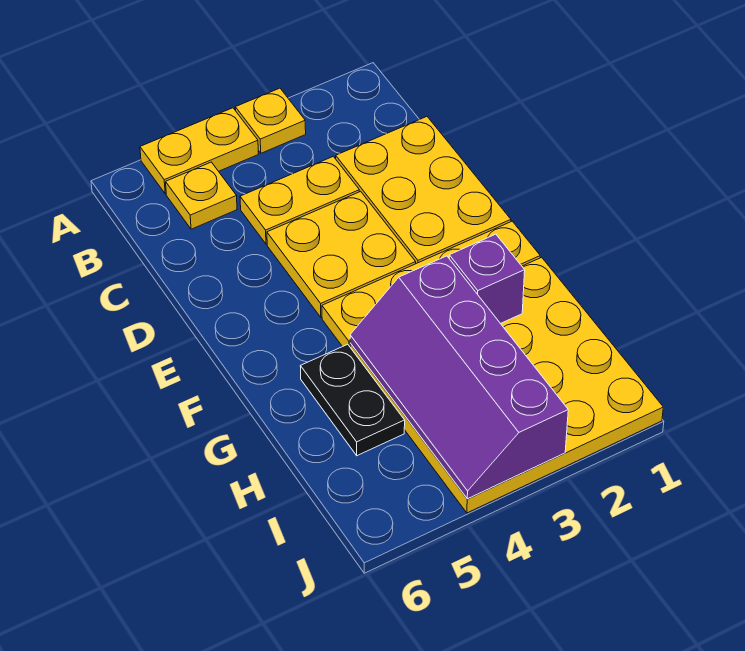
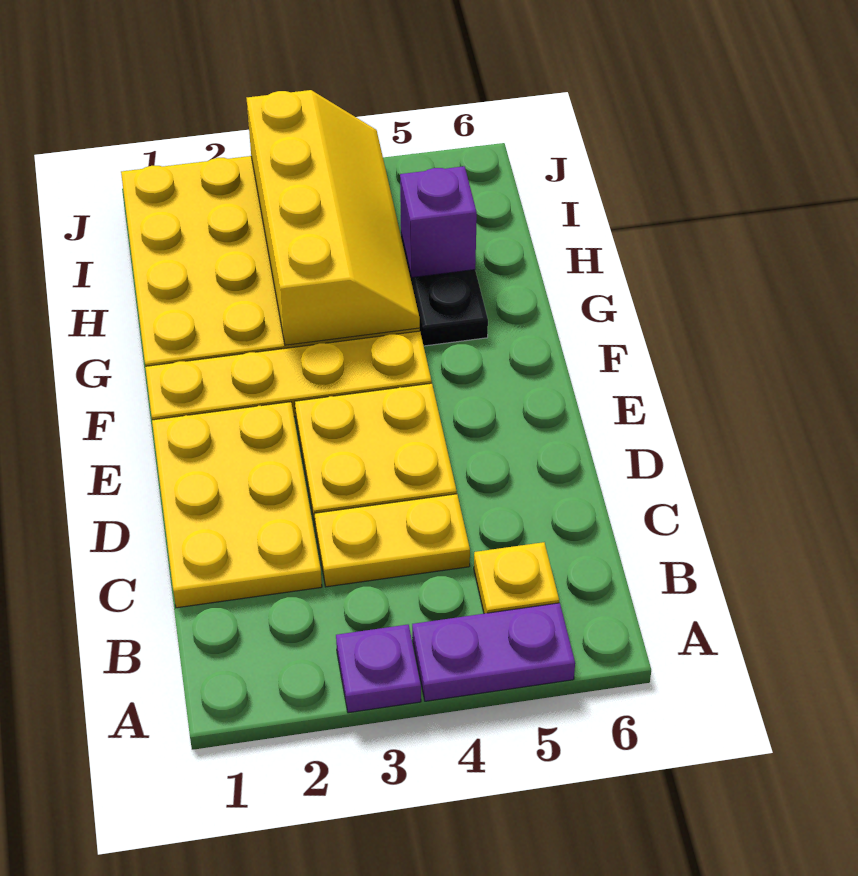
yellow 1x1 plate [235,88,306,153] -> purple 1x1 plate [336,625,421,713]
yellow 1x2 plate [140,108,258,194] -> purple 1x2 plate [412,603,575,701]
purple 1x1 brick [449,234,525,324] -> purple 1x1 brick moved to [400,166,477,278]
purple 2x4 slope [350,256,568,499] -> yellow 2x4 slope [247,90,420,345]

